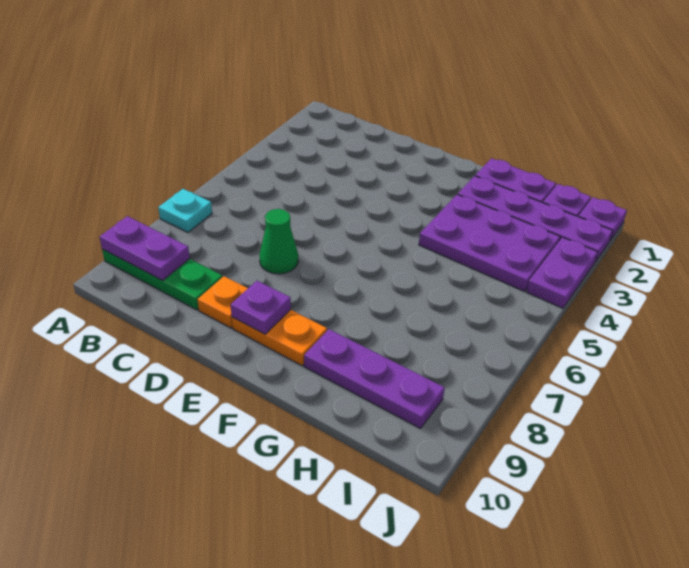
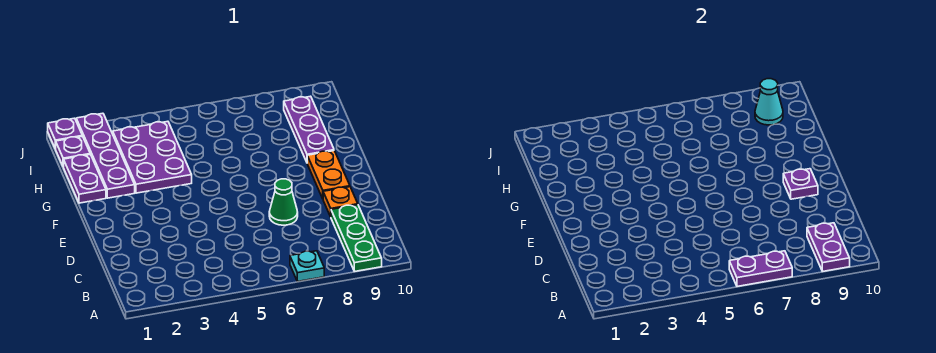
none -> cyan 1x1 cone [755,79,783,125]
purple 1x2 plate [527,237,598,308] -> purple 1x2 plate moved to [729,251,792,286]

